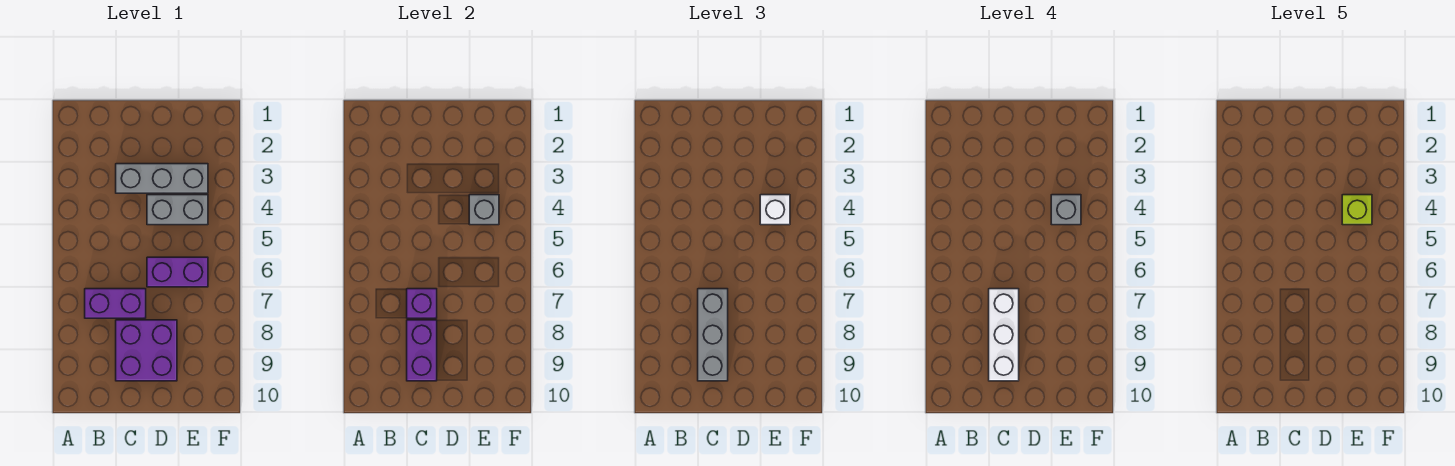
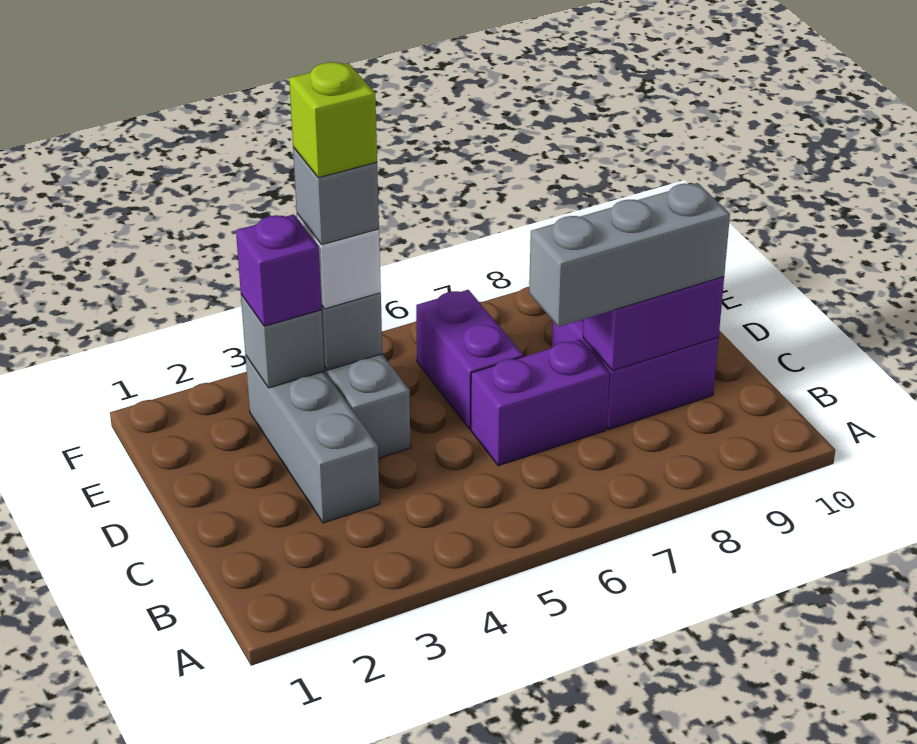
purple 1x2 brick [85,289,146,318] -> purple 1x2 brick turned to [471,340,610,466]
purple 1x1 brick [407,289,437,318] -> purple 1x1 brick moved to [236,214,322,326]
white 1x3 brick [989,289,1019,381] -> none
none -> grey 1x1 brick [241,295,325,388]

